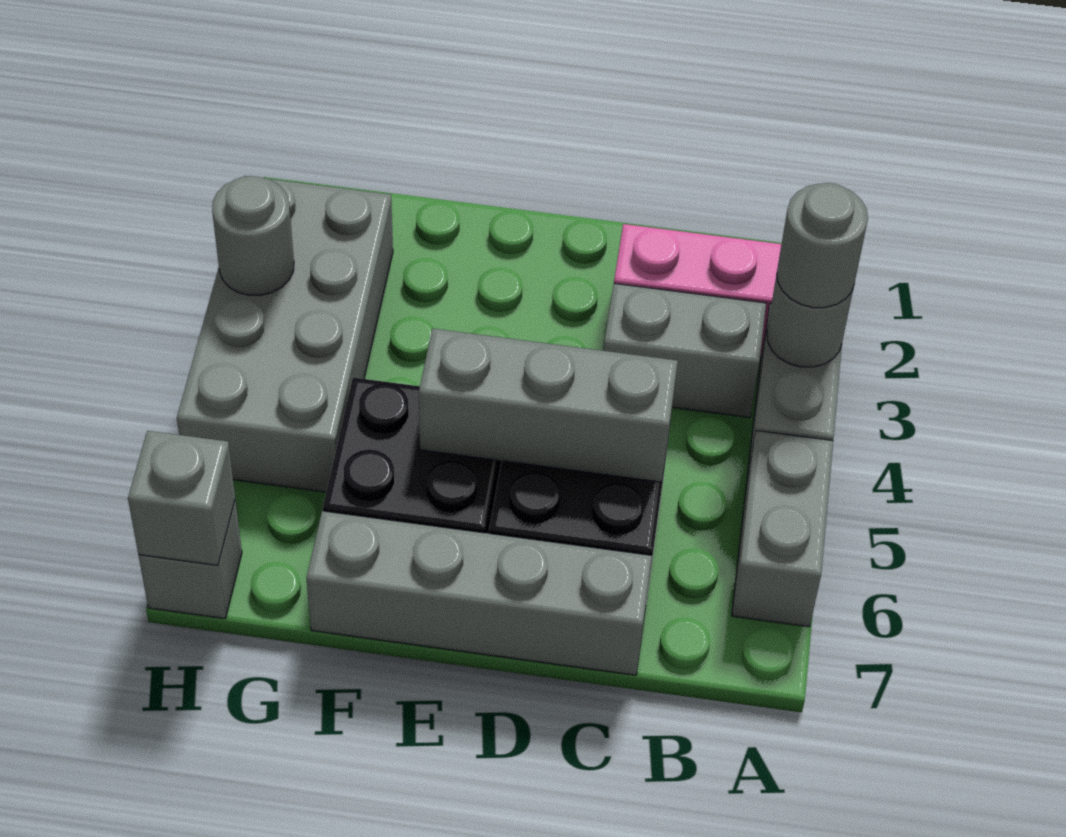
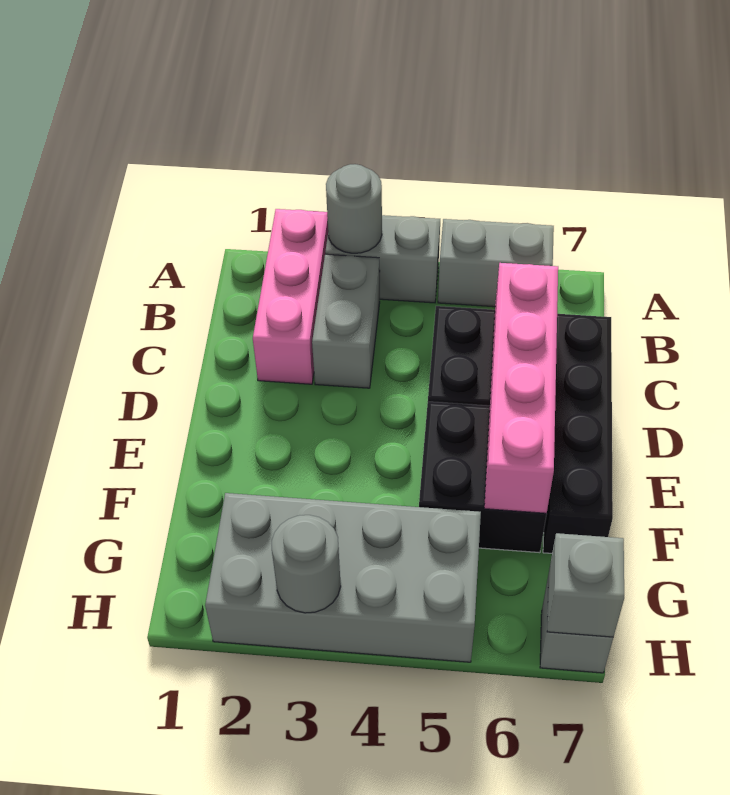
grey 1x1 round brick [777,183,868,308] -> none
grey 1x3 brick [419,329,678,482] -> none
none -> pink 1x4 brick [484,263,558,513]
grey 1x4 brick [306,511,652,675] -> black 1x4 brick [543,314,613,553]

